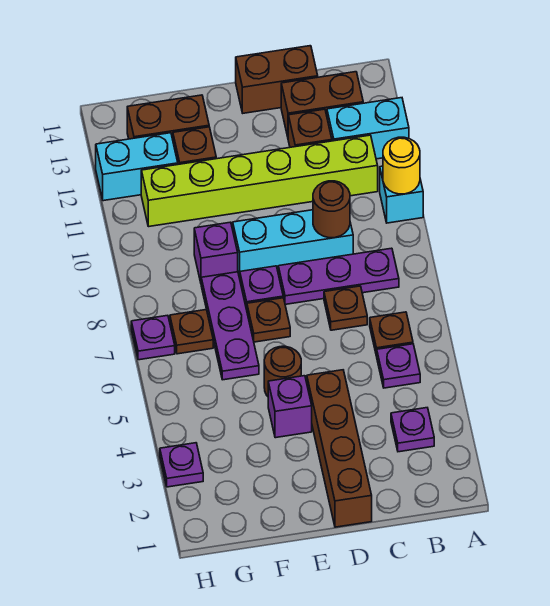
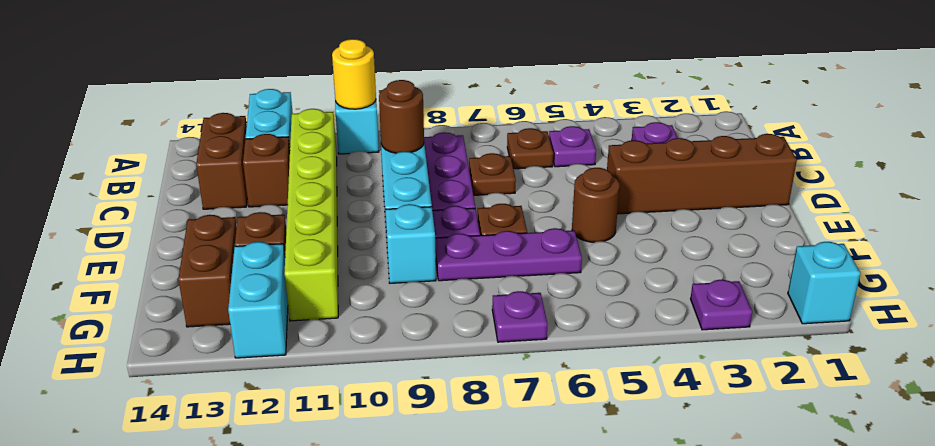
brown 1x2 brick [236,46,318,113] -> none
purple 1x1 brick [268,376,312,438] -> none
purple 1x1 brick [194,222,238,282] -> cyan 1x1 brick [385,204,436,283]
brown 1x1 plate [170,310,213,354] -> none
none -> cyan 1x1 brick [788,242,861,324]

